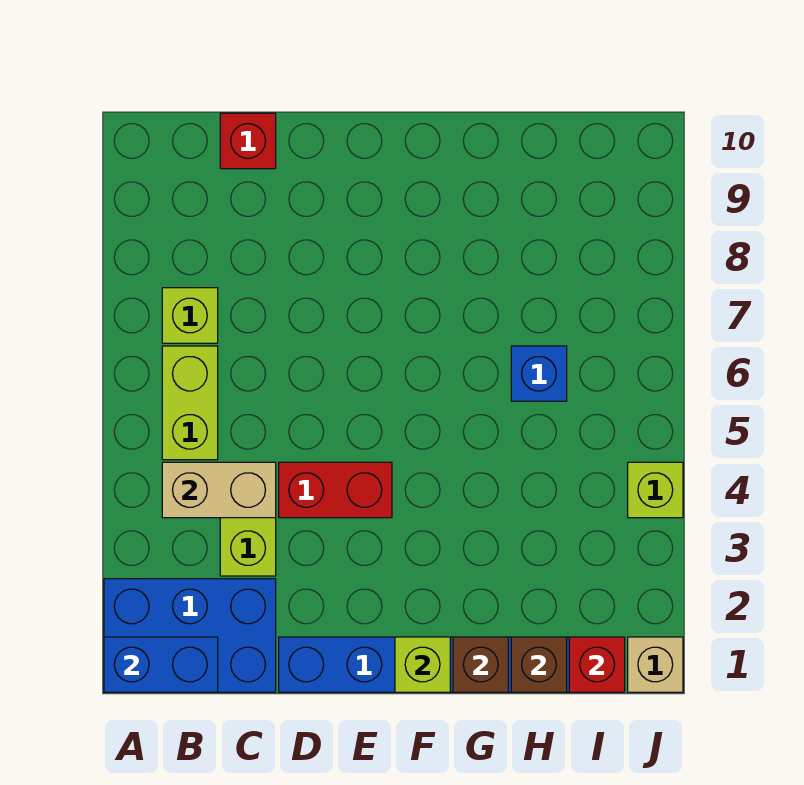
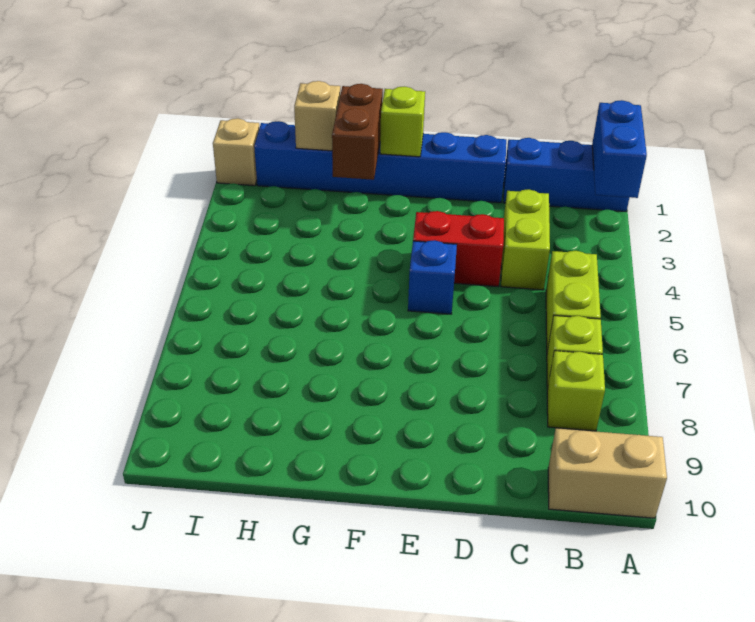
blue 2x3 brick [104,579,276,692] -> blue 1x3 brick [503,138,630,212]
blue 1x2 brick [104,637,218,692] -> blue 1x2 brick turned to [592,100,647,198]
tan 1x2 brick [162,462,276,518] -> tan 1x2 brick moved to [548,428,667,518]
red 1x1 brick [220,113,276,169] -> none
brown 1x1 brick [453,637,508,692] -> brown 1x2 brick [332,84,383,180]
brown 1x1 brick [511,637,567,692] -> tan 1x1 brick [294,81,340,151]
blue 1x1 brick [511,346,567,401] -> blue 1x1 brick moved to [408,240,457,314]
red 1x1 brick [569,637,625,692] -> none
lime 1x1 brick [628,462,683,518] -> lime 1x1 brick moved to [547,351,605,431]

